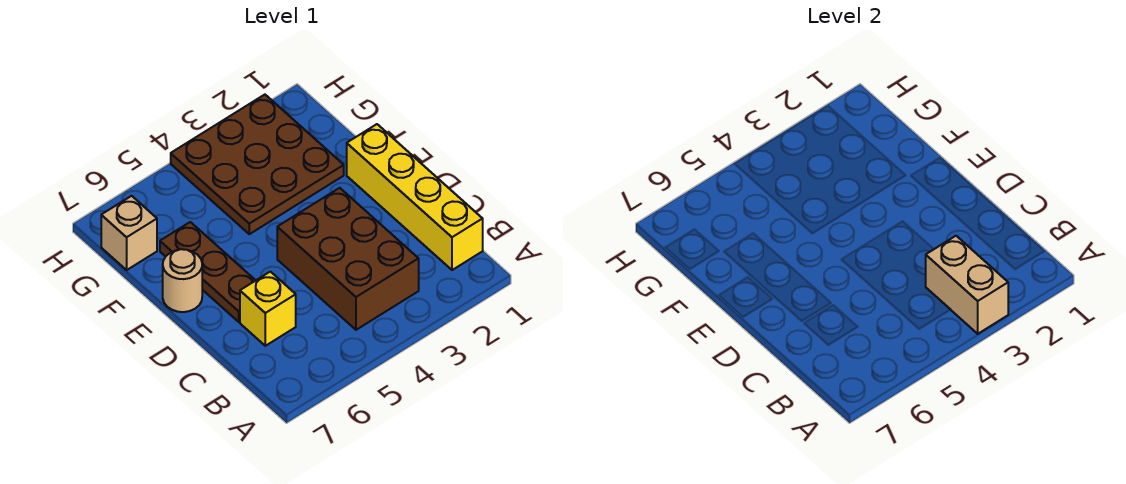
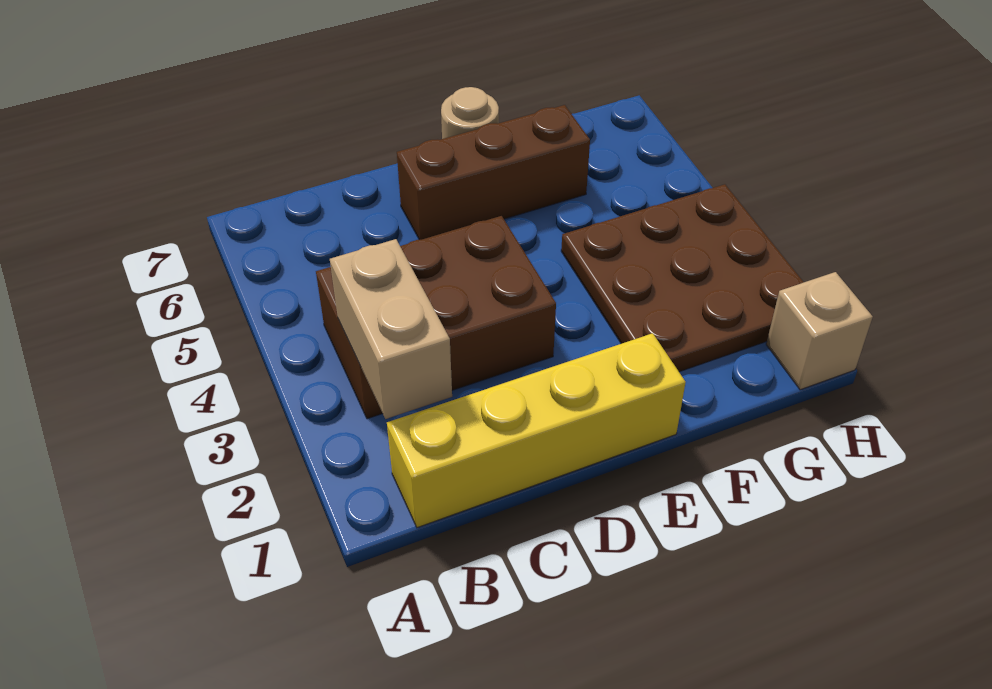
tan 1x2 brick [926,236,1008,334] -> tan 1x2 brick turned to [330,239,452,419]
yellow 1x1 brick [240,272,296,346] -> none
brown 1x3 plate [160,222,256,322] -> brown 1x3 brick [397,105,590,240]
tan 1x1 brick [101,196,157,270] -> tan 1x1 brick moved to [766,272,873,390]

